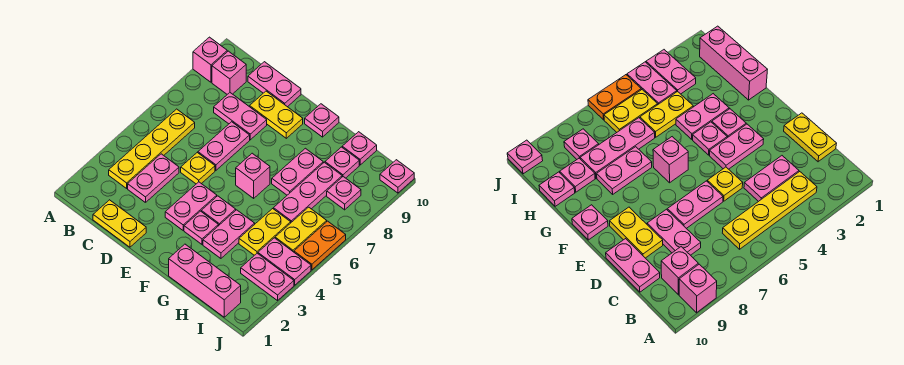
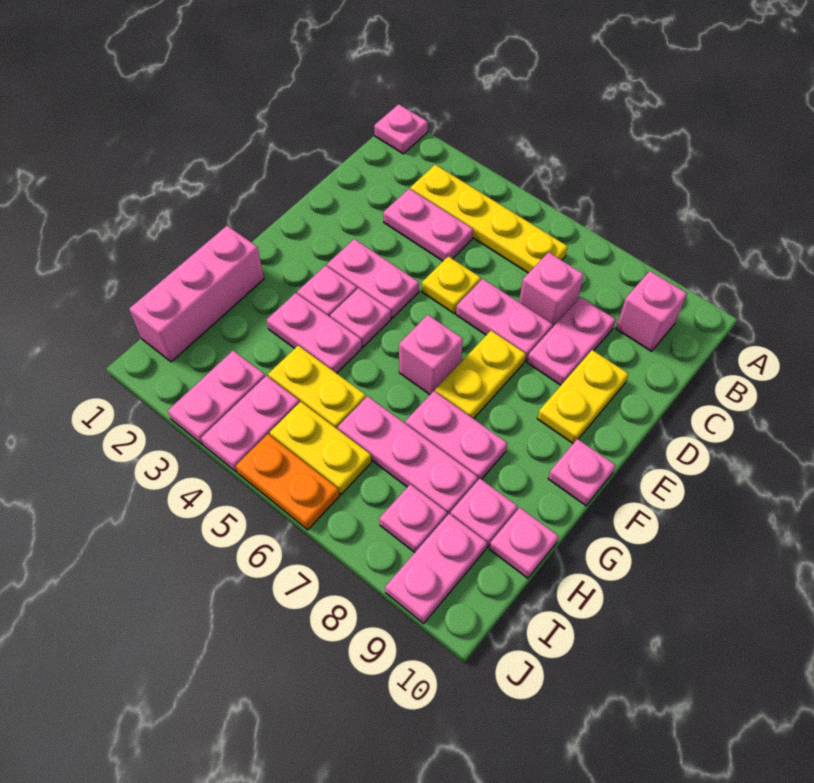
pink 1x1 brick [193,37,227,82] -> pink 1x1 brick moved to [519,252,584,328]
yellow 1x2 plate [93,200,146,247] -> yellow 1x2 plate moved to [435,331,526,419]
pink 1x2 plate [248,62,301,107] -> pink 1x2 plate moved to [385,514,487,623]
pink 1x1 plate [380,160,414,193] -> pink 1x1 plate moved to [374,104,428,154]

